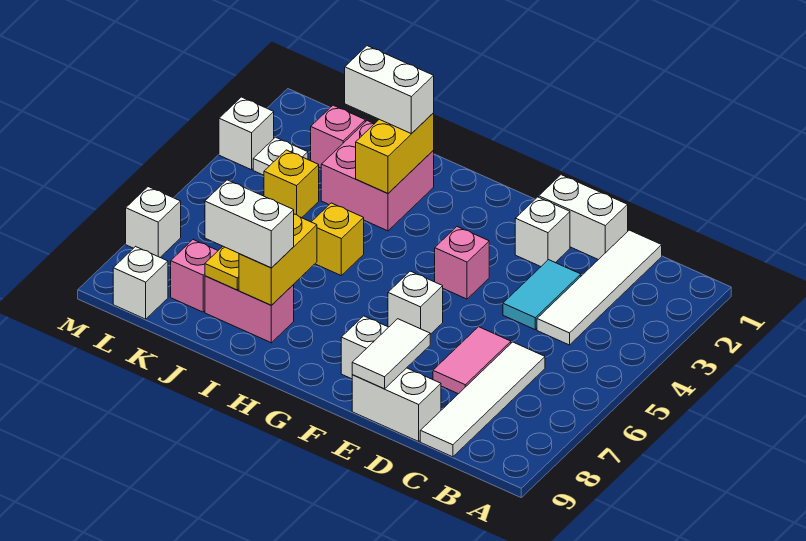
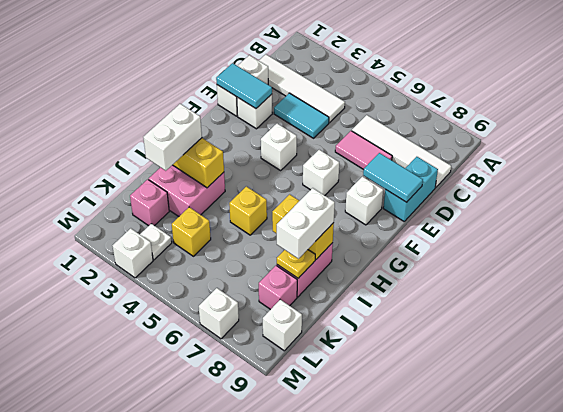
white 1x2 brick [352,368,441,441] -> cyan 1x2 brick [383,157,438,221]
none -> cyan 1x2 tile [216,63,272,109]
white 1x2 tile [352,319,430,389] -> cyan 1x2 tile [363,153,423,202]
pink 1x1 brick [435,227,489,299] -> white 1x1 brick [261,124,297,170]

